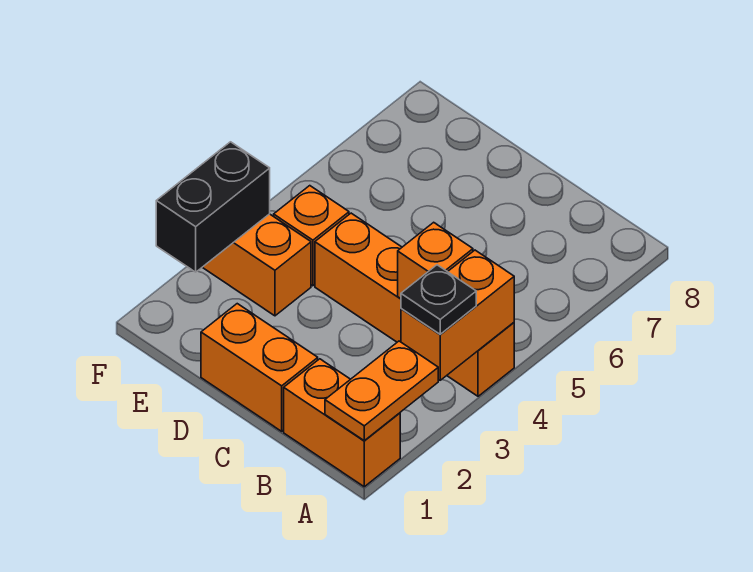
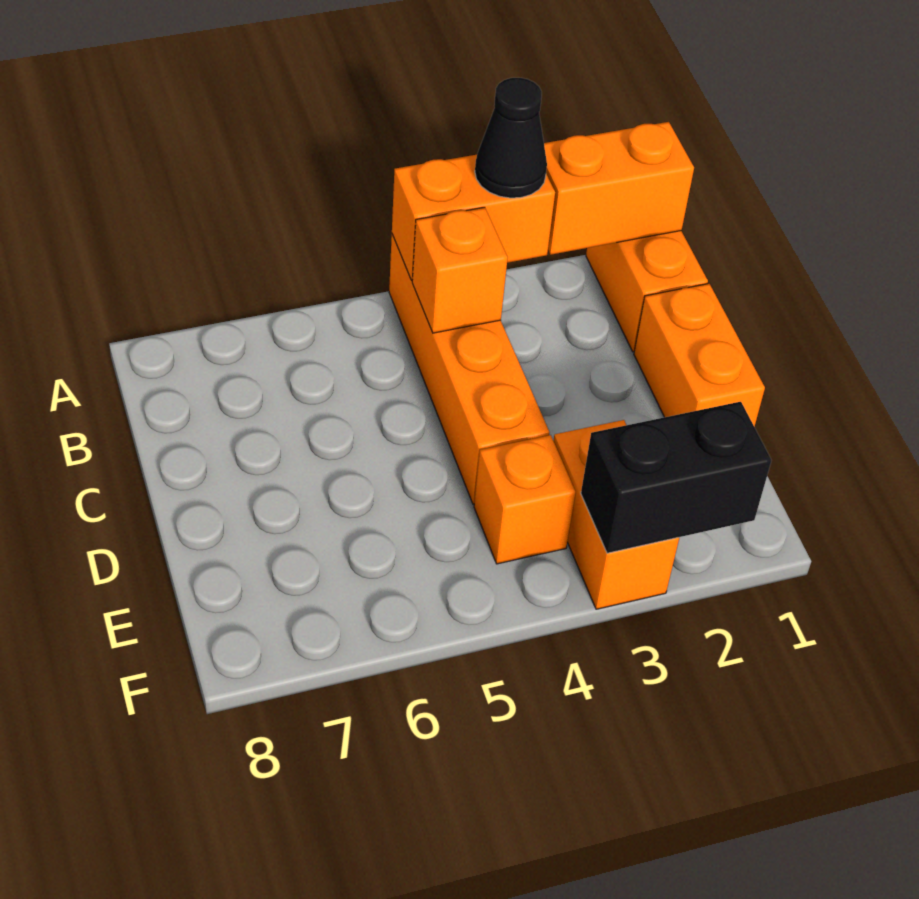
orange 1x2 plate [325,341,438,440] -> orange 1x2 brick [544,122,694,255]
black 1x1 plate [401,265,476,334] -> black 1x1 cone [475,78,547,198]

